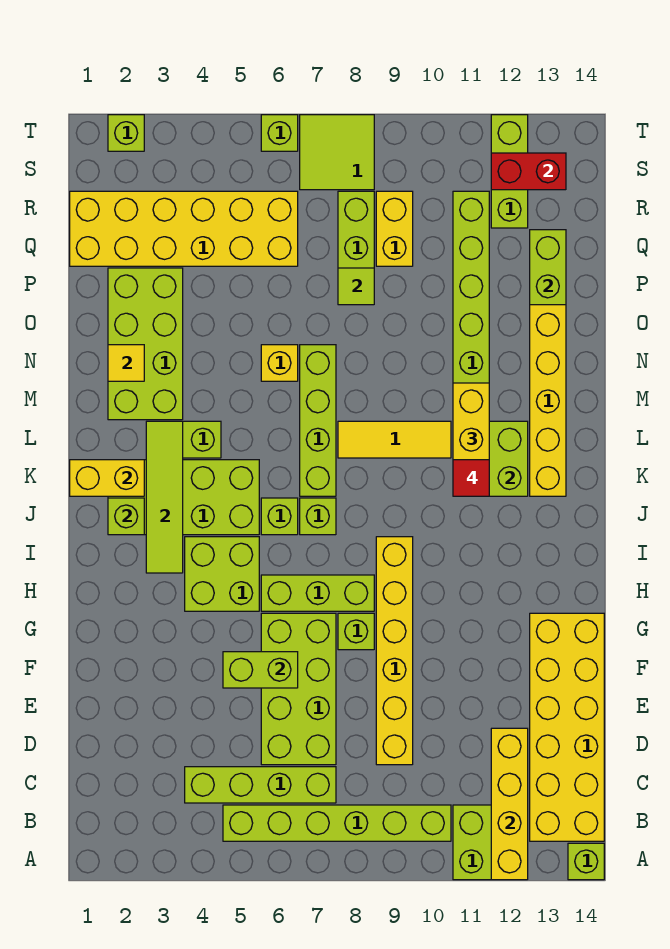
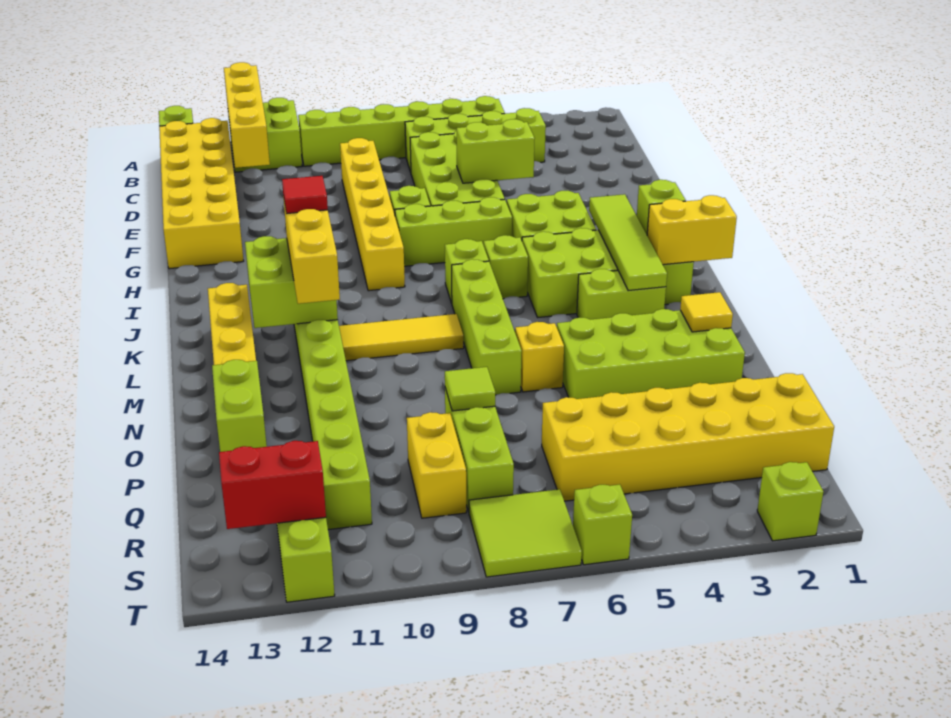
lime 2x4 brick [108,268,183,420] -> lime 2x4 brick turned to [557,309,745,399]

